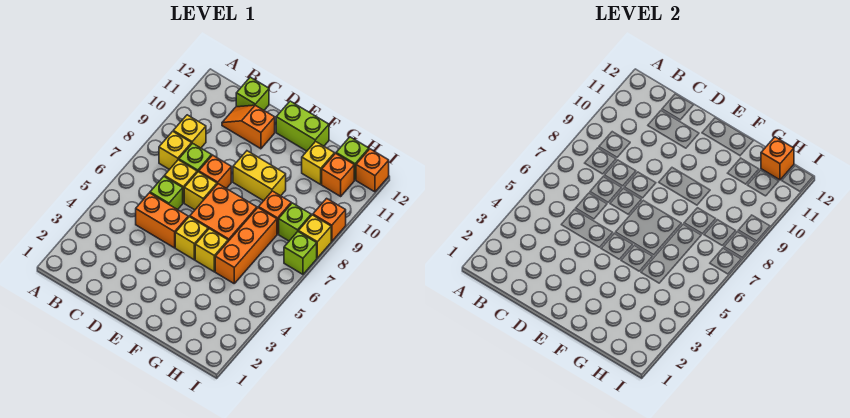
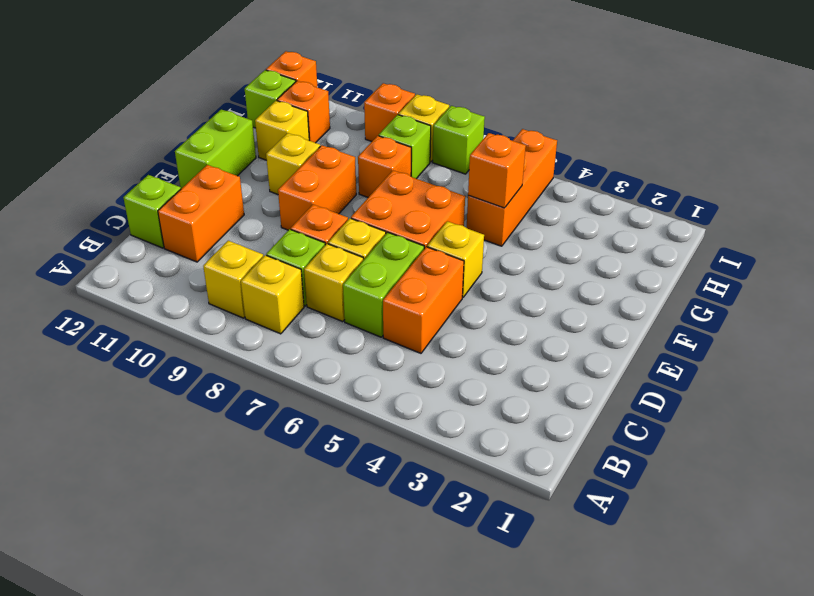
lime 1x1 brick [150,177,183,210] -> lime 1x2 brick [343,232,424,337]
orange 1x2 slope [222,105,275,149] -> orange 1x2 brick [158,165,244,262]
yellow 1x2 brick [233,151,286,201] -> orange 1x2 brick [278,145,356,230]
yellow 1x1 brick [195,229,228,272] -> yellow 1x1 brick moved to [266,133,320,194]
orange 1x3 brick [215,208,277,283] -> orange 1x3 brick turned to [467,129,557,246]
orange 1x1 brick [761,137,794,180] -> orange 1x1 brick moved to [468,133,526,208]

